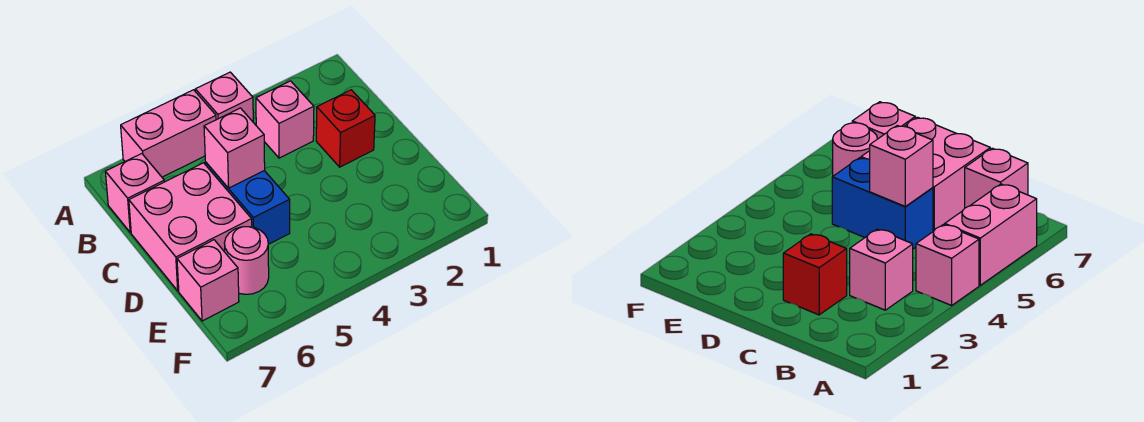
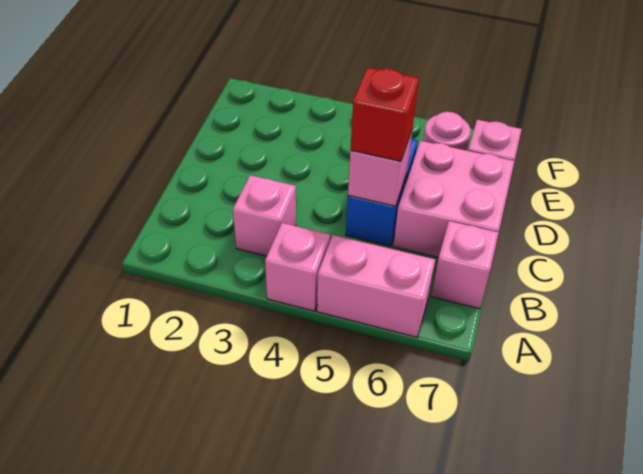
red 1x1 brick [316,90,375,167] -> red 1x1 brick moved to [350,67,419,161]

